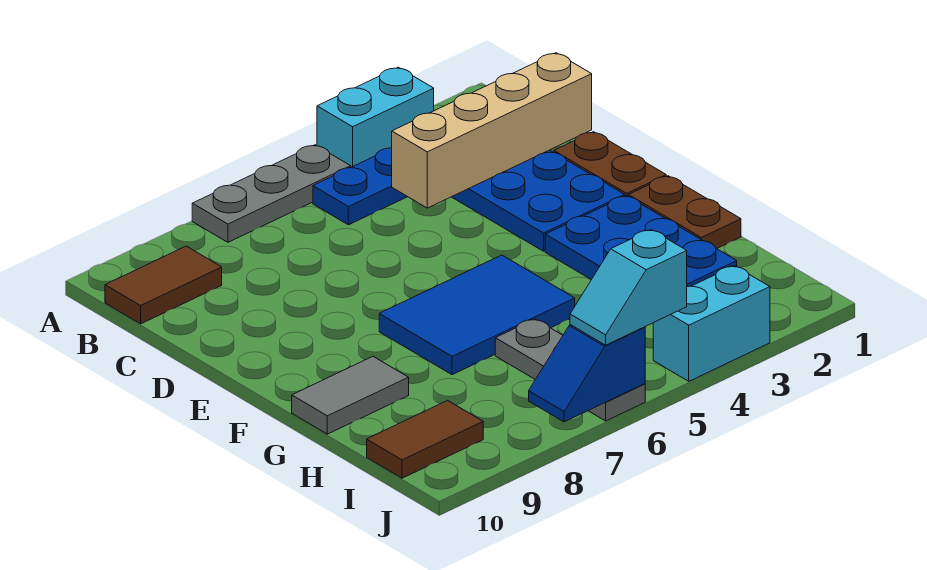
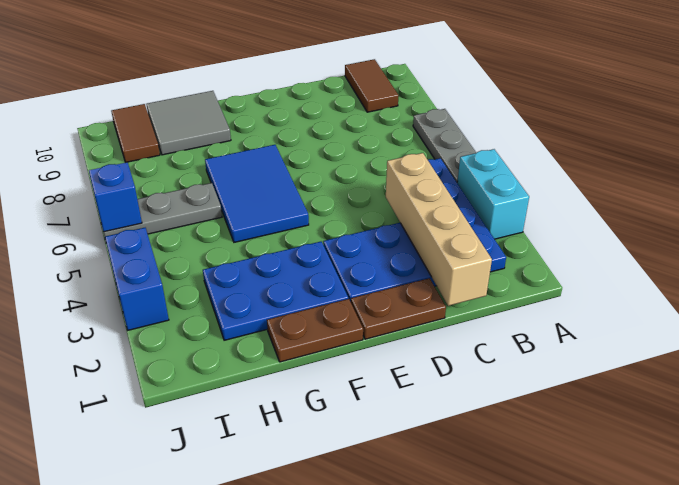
grey 1x2 tile [292,356,409,434] -> grey 2x2 tile [147,91,231,155]
cyan 1x2 brick [653,266,770,381] -> blue 1x2 brick [105,228,169,330]
cyan 1x2 slope [570,230,687,345] -> none

